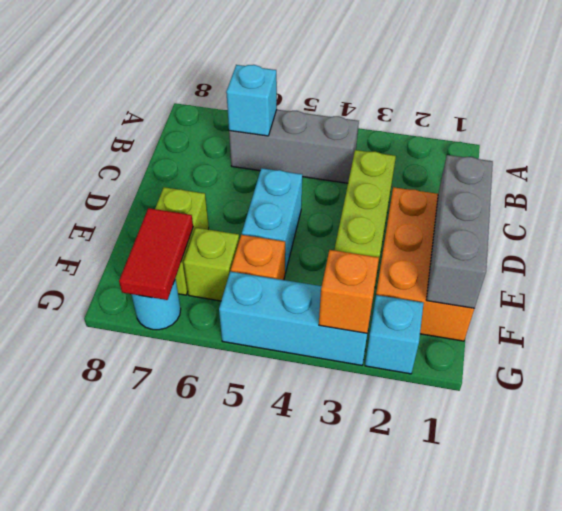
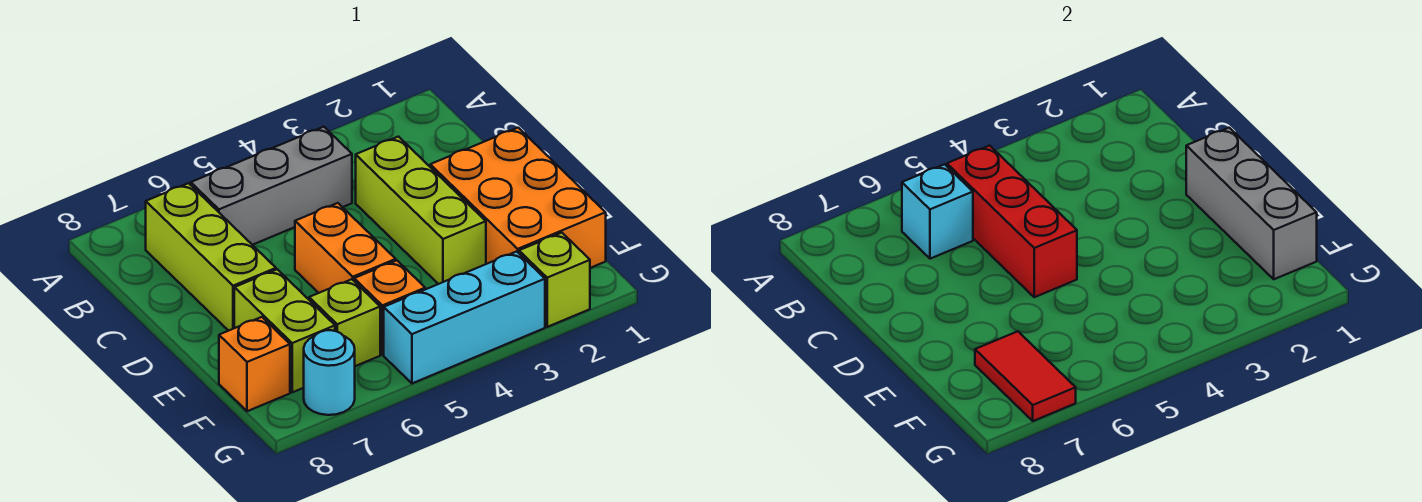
none -> red 1x3 brick [947,146,1077,297]
none -> lime 1x3 brick [145,183,276,331]
cyan 1x2 brick [242,168,302,273] -> orange 1x2 brick [295,203,396,293]
cyan 1x1 brick [365,295,424,374] -> lime 1x1 brick [519,233,590,327]
orange 1x1 brick [319,250,379,333] -> orange 1x1 brick moved to [219,317,290,411]

